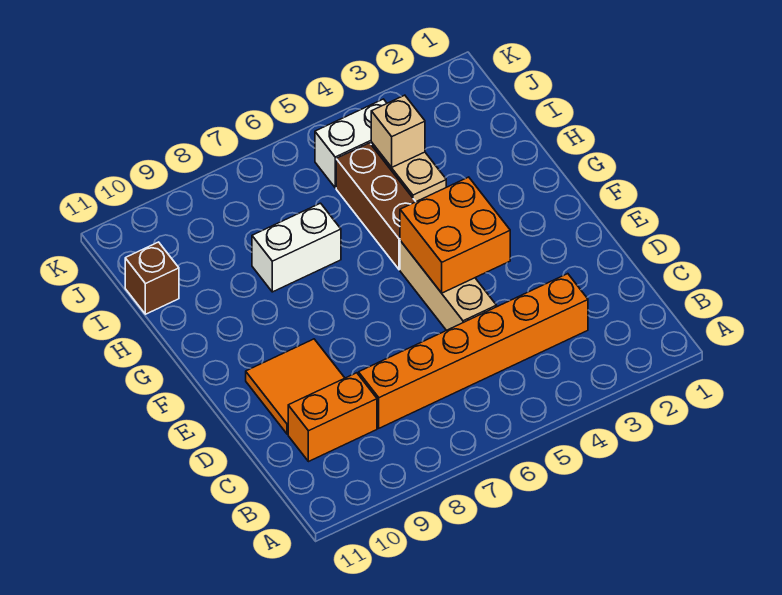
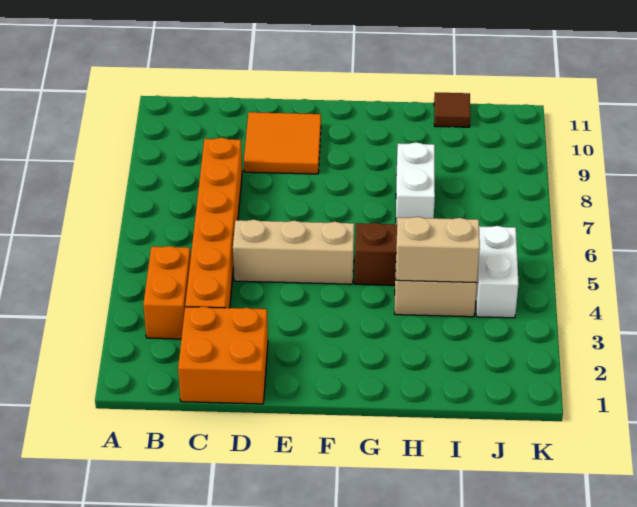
orange 1x2 brick [288,373,377,462] -> orange 1x2 brick moved to [143,246,191,339]
orange 2x2 brick [400,177,510,293] -> orange 2x2 brick moved to [178,307,268,404]
tan 1x1 brick [371,95,425,167] -> tan 1x2 brick [396,217,480,283]
brown 1x1 brick [125,242,179,314] -> brown 1x1 tile [434,93,470,127]

